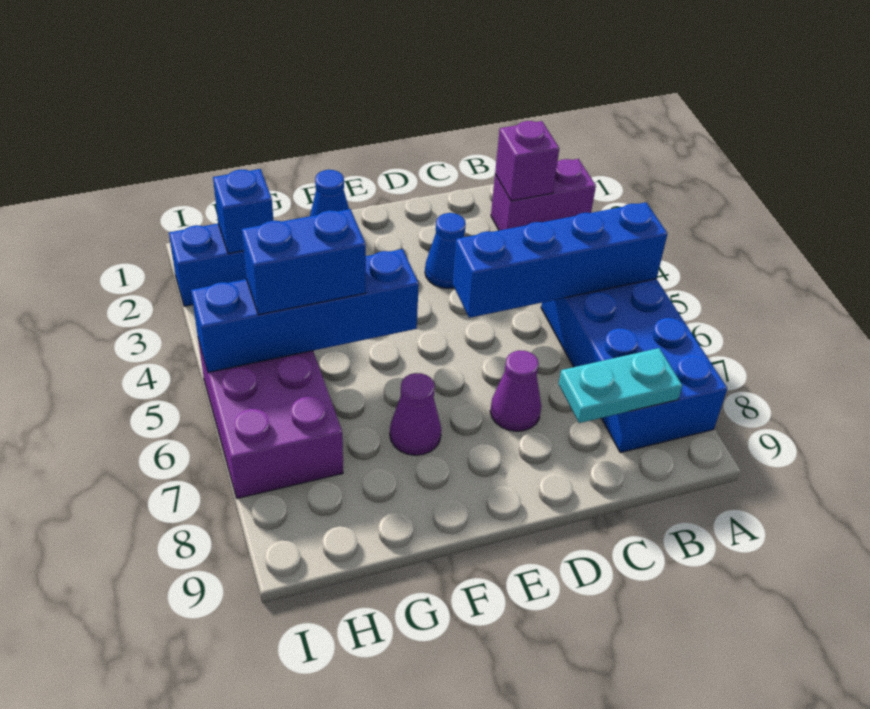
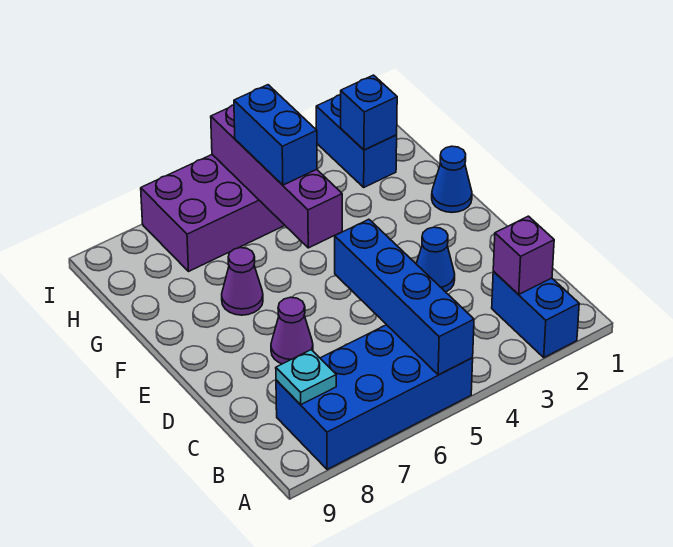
purple 1x2 brick [491,159,596,230] -> blue 1x2 brick [492,272,579,357]
cyan 1x2 plate [559,348,682,423] -> cyan 1x1 plate [276,350,336,405]
blue 1x4 brick [191,249,419,372] -> purple 1x4 brick [211,105,342,248]

